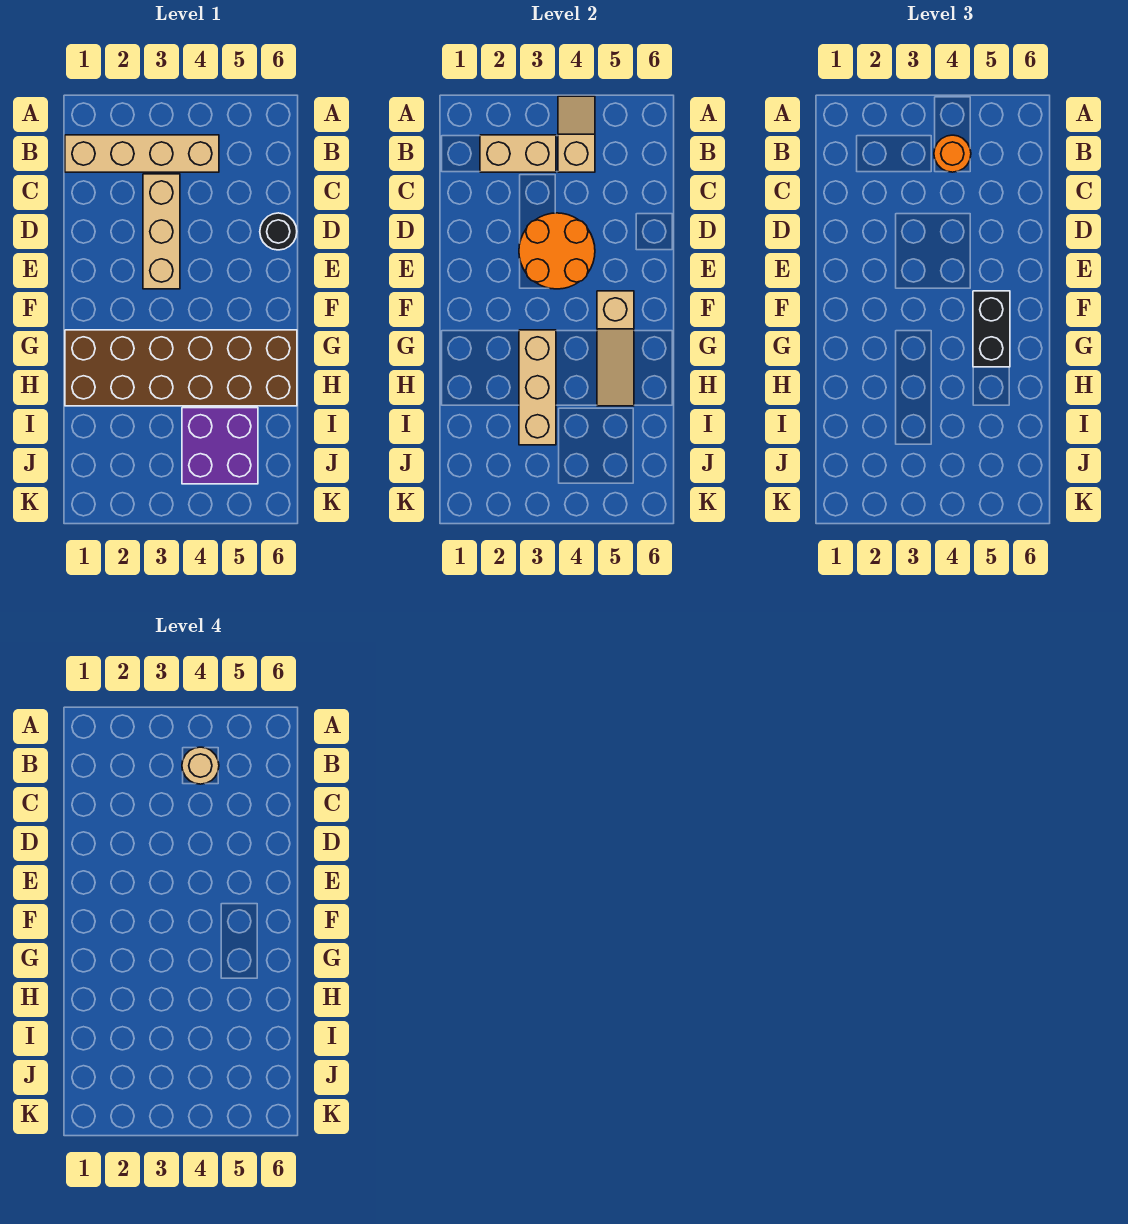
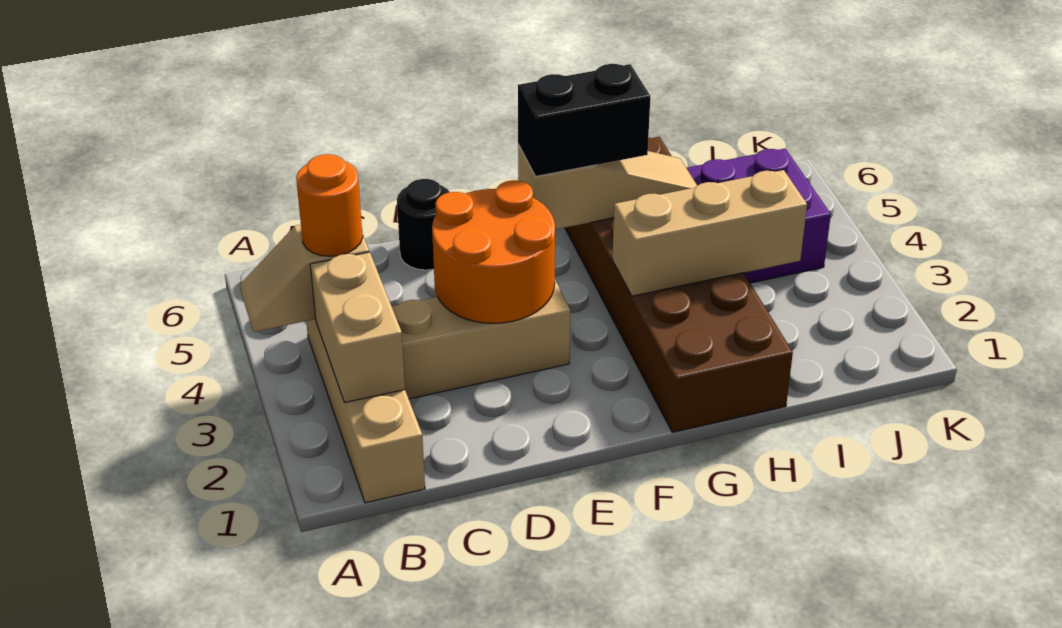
tan 1x1 round brick [182,747,219,784] -> none

